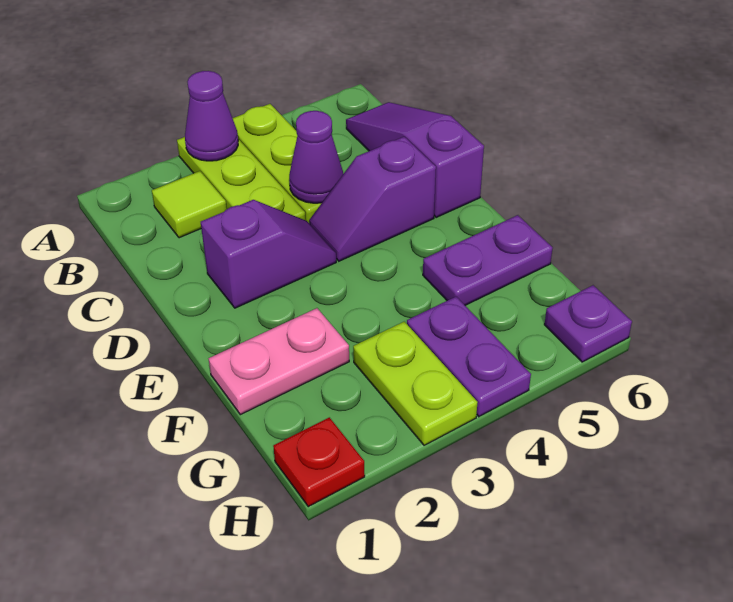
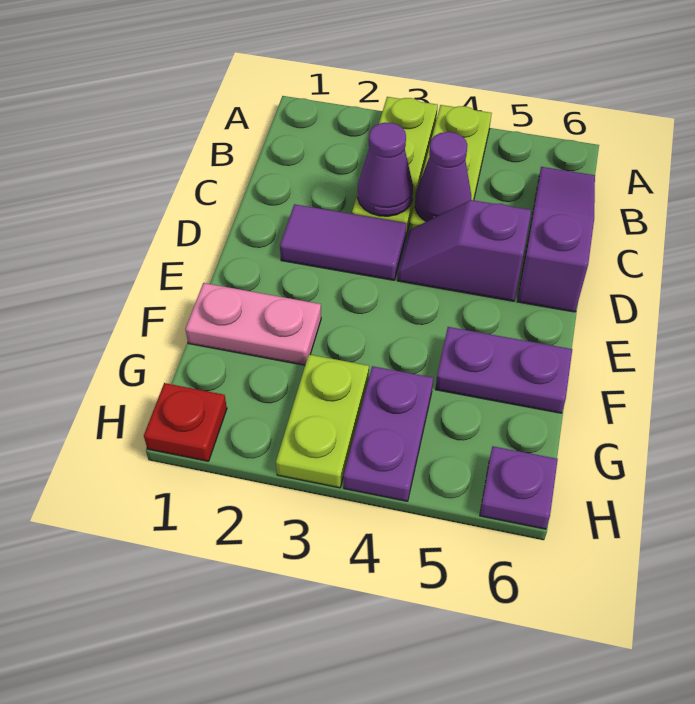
purple 1x1 cone [185,71,238,161] -> purple 1x1 cone moved to [357,123,413,216]
lime 1x1 tile [152,171,227,238] -> none
purple 1x2 slope [201,200,336,308] -> purple 1x2 tile [280,204,406,280]

